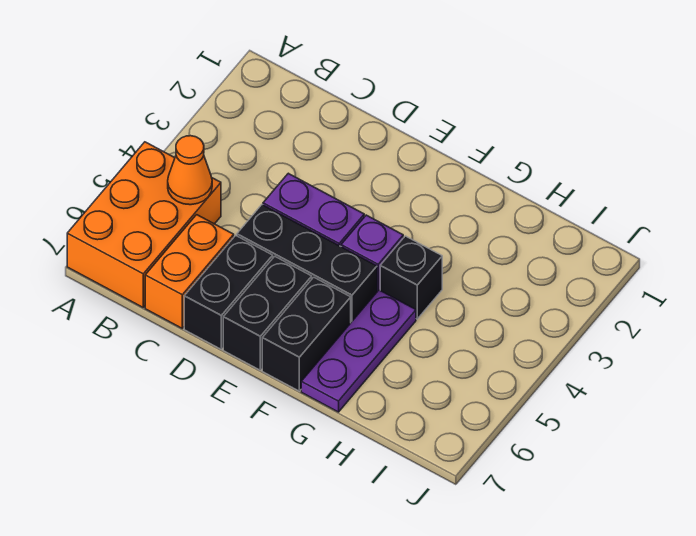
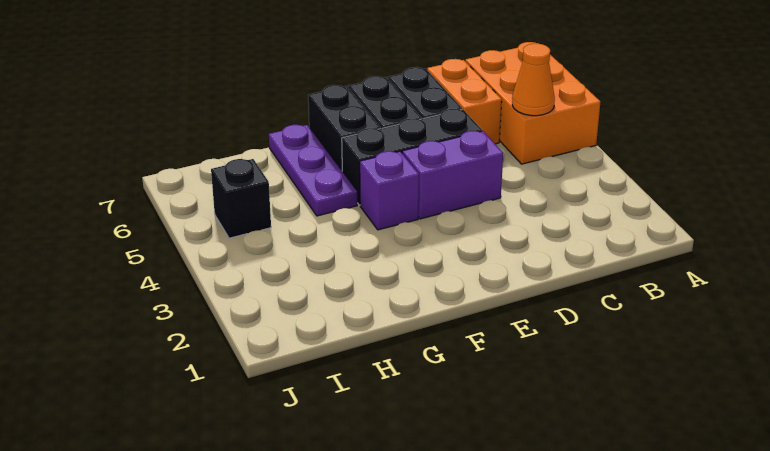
black 1x1 brick [380,236,442,319] -> black 1x1 brick moved to [211,159,271,238]

